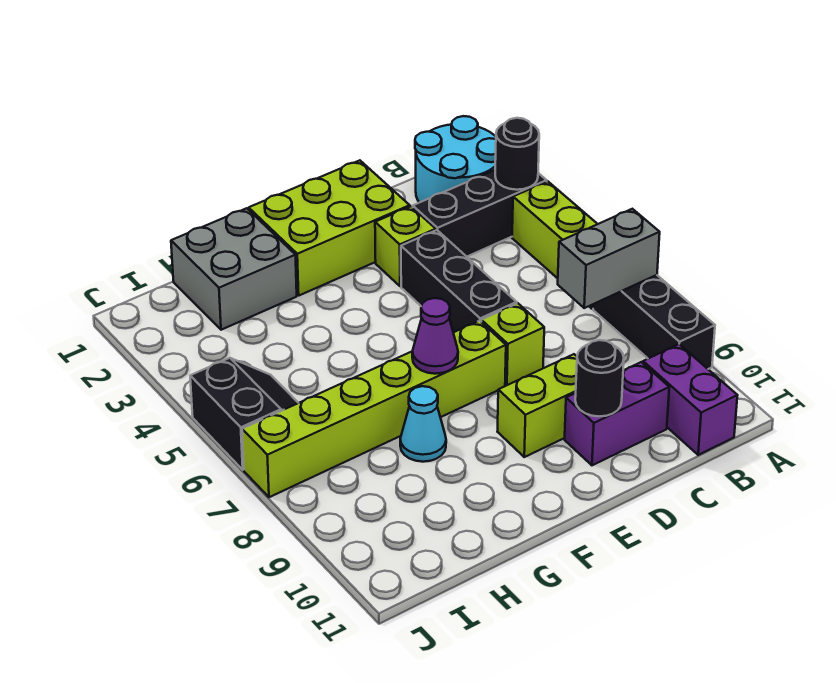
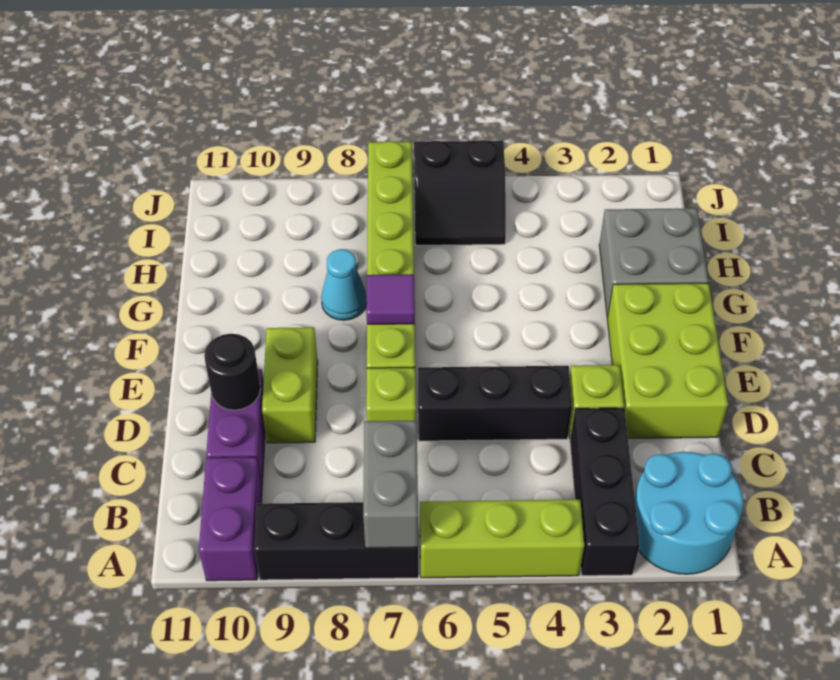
black 1x1 round brick [495,118,539,190] -> none
purple 1x2 brick [643,344,738,455] -> purple 1x2 brick turned to [199,457,262,581]
purple 1x1 cone [412,298,458,374] -> purple 1x1 tile [366,274,415,324]

